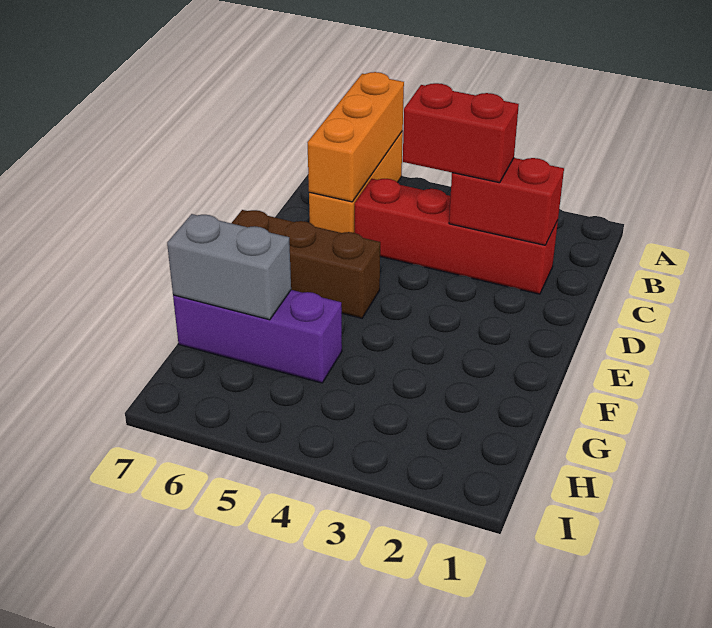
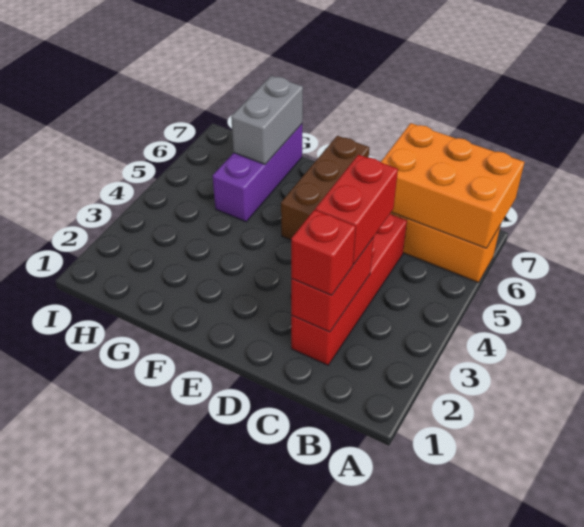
orange 1x3 brick [308,72,404,202] -> orange 2x3 brick [381,123,524,248]
none -> red 1x1 brick [291,210,356,295]

